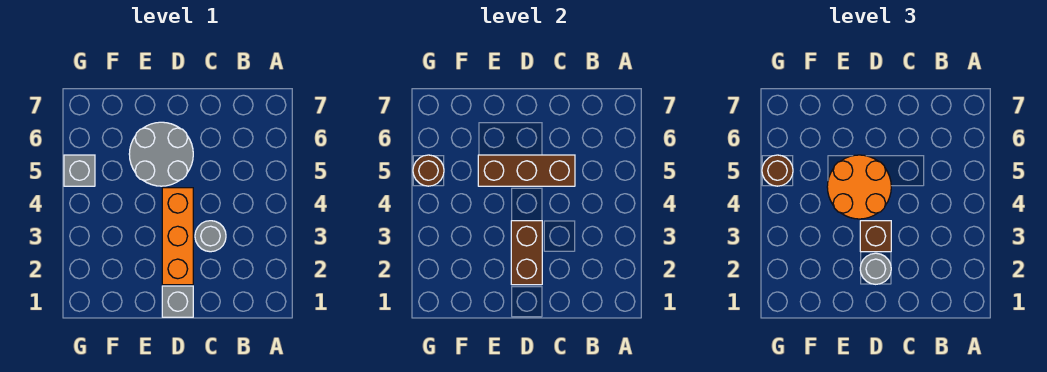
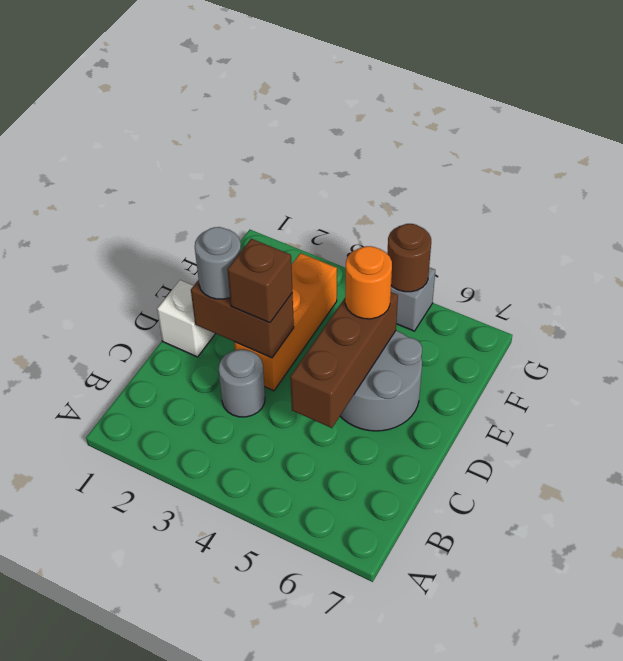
grey 1x1 brick [162,286,193,317] -> white 1x1 brick [157,280,215,357]
orange 1x3 brick [162,188,193,285] -> orange 1x3 brick turned to [234,253,337,391]
orange 2x2 round brick [827,155,891,219] -> orange 1x1 round brick [345,246,392,319]
brown 1x1 round brick [762,155,793,186] -> none

